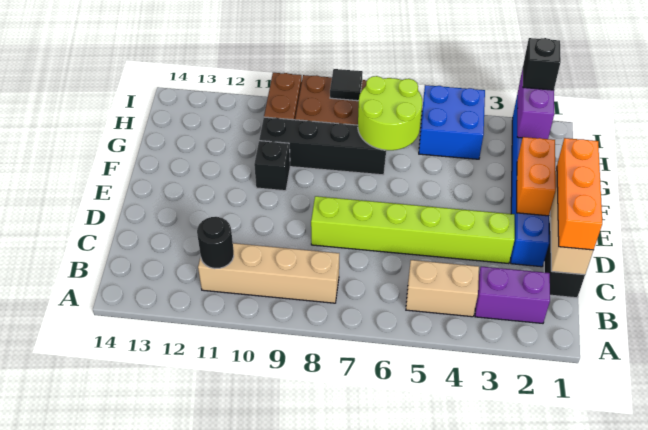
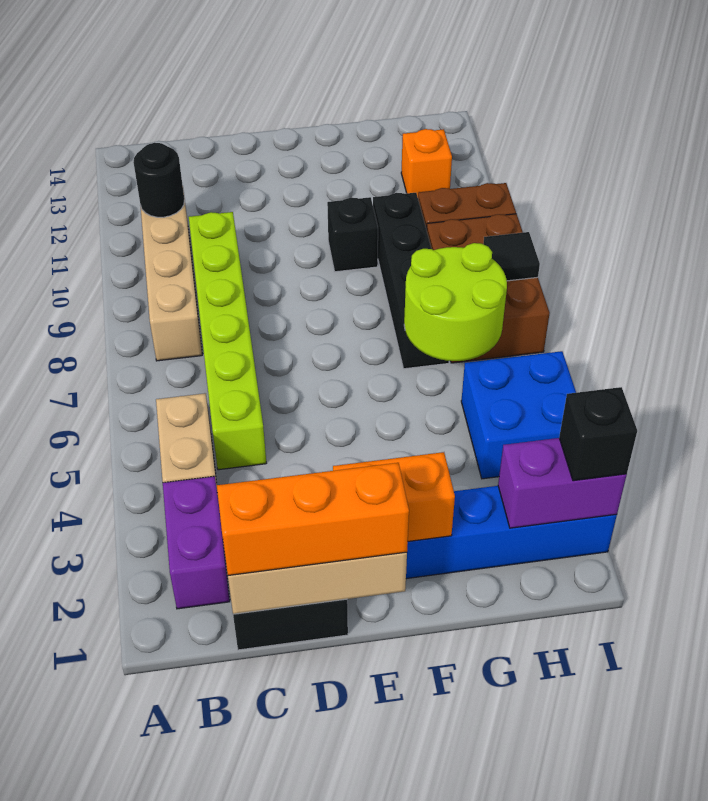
lime 1x6 brick [311,196,515,264] -> lime 1x6 brick moved to [189,212,266,470]
none -> orange 1x1 brick [401,129,452,197]

